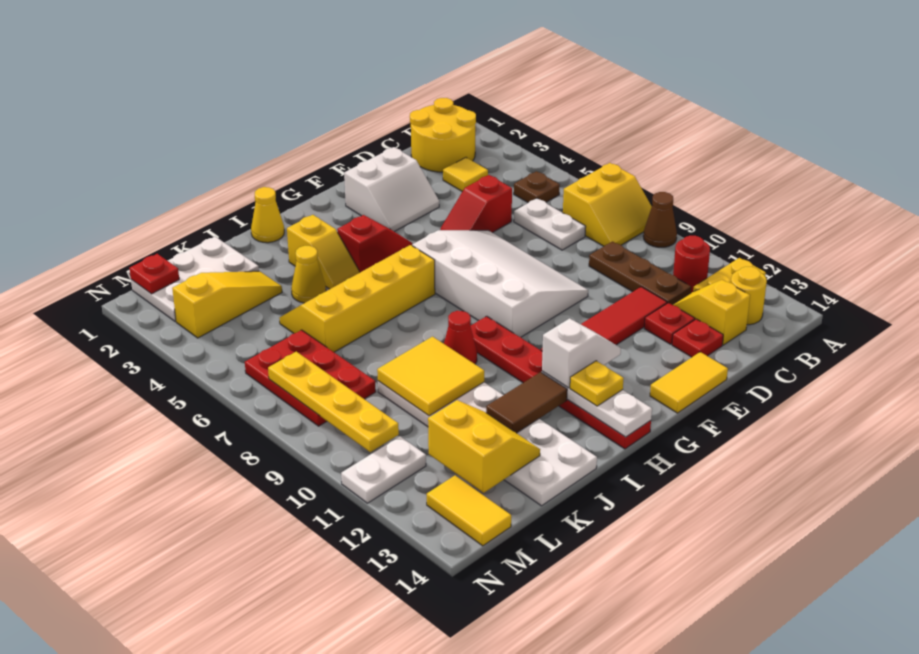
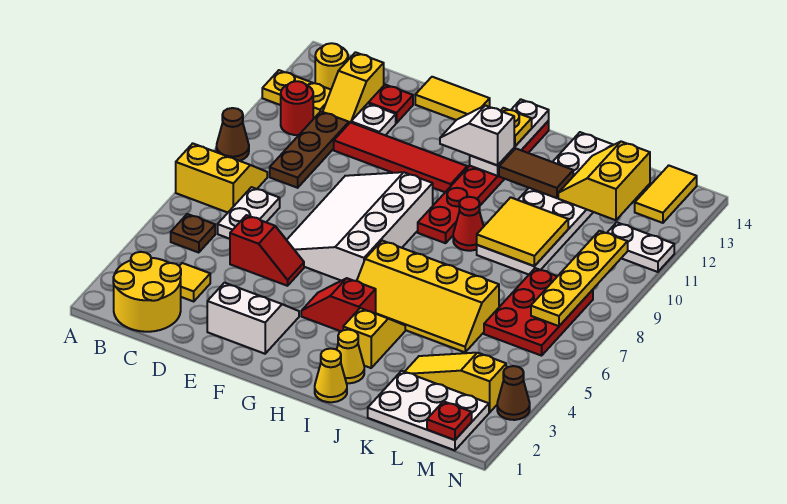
red 1x1 plate [644,303,695,344] -> white 1x1 plate [351,104,396,135]
yellow 1x1 cone [291,246,326,303] -> yellow 1x1 cone moved to [336,330,364,383]
none -> brown 1x1 cone [497,366,530,420]

